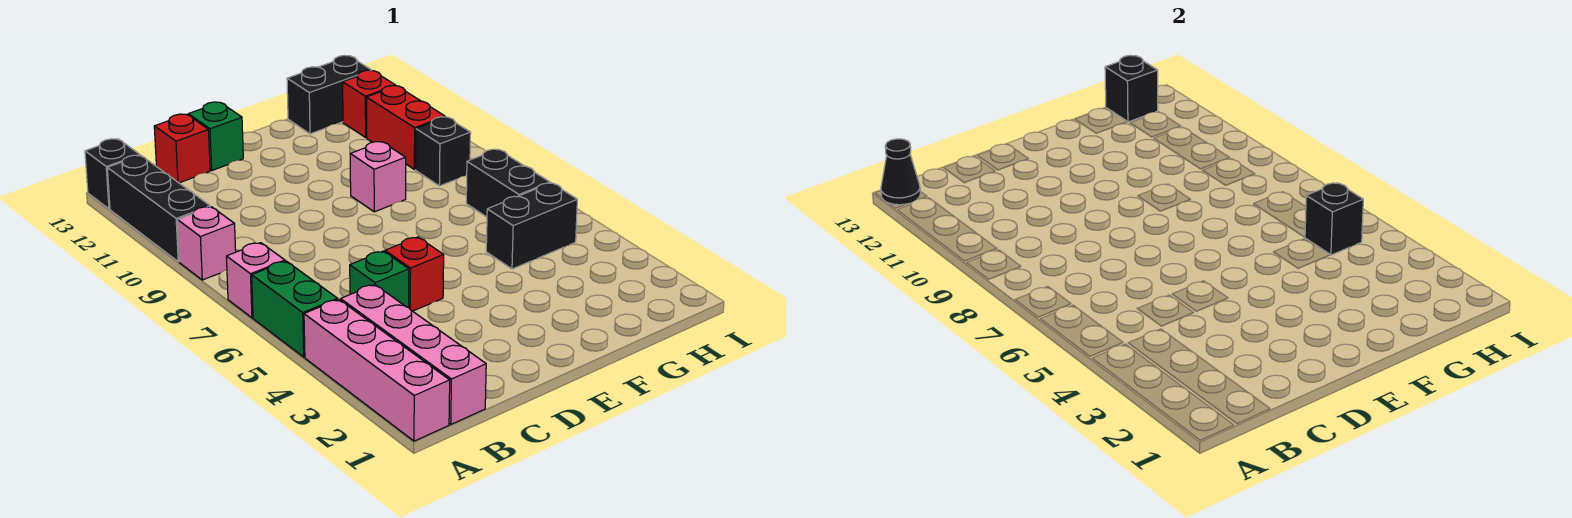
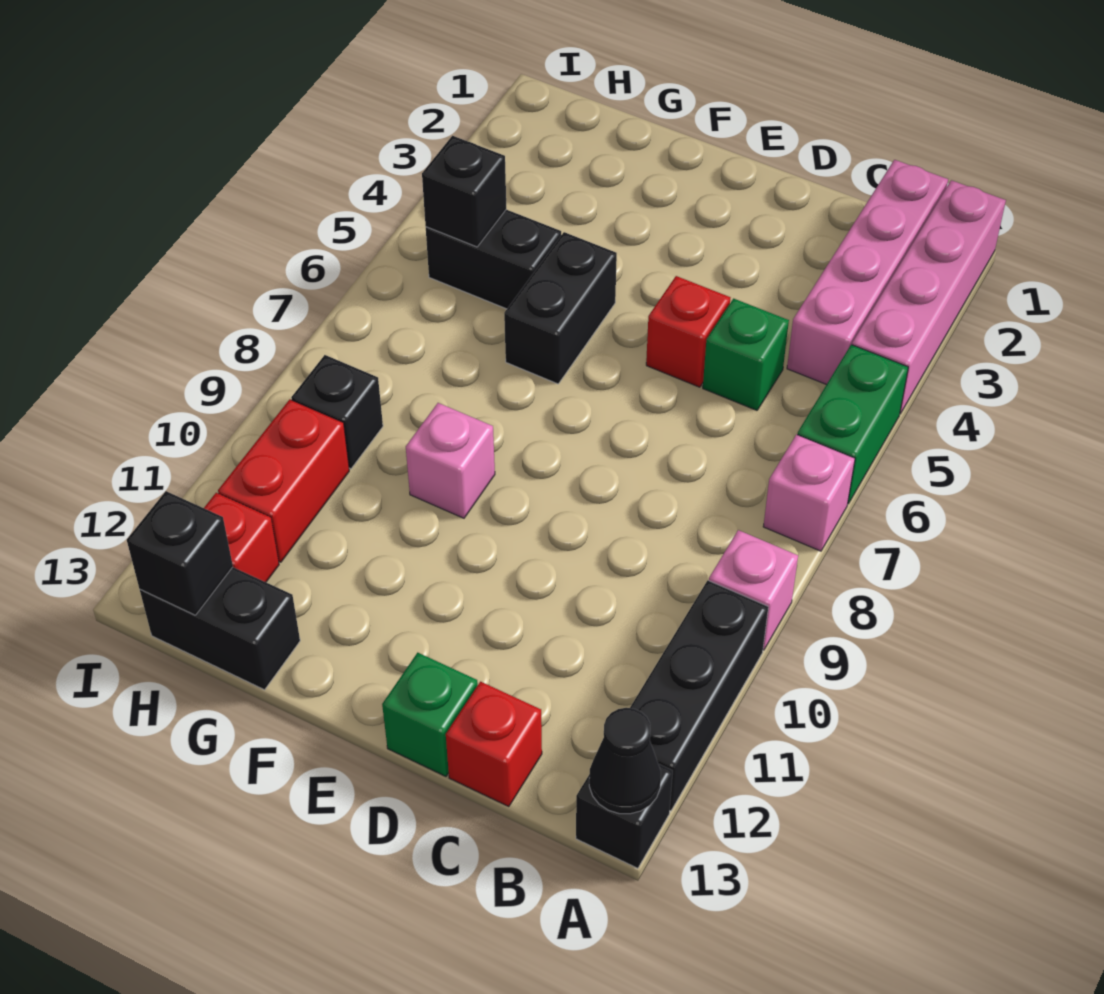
black 1x2 brick [466,149,550,217] -> black 1x2 brick moved to [504,232,617,384]

